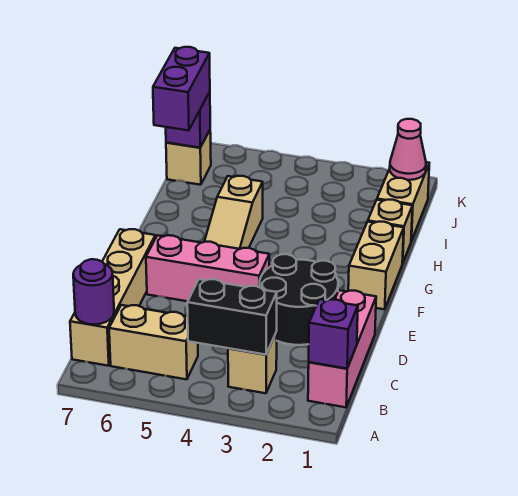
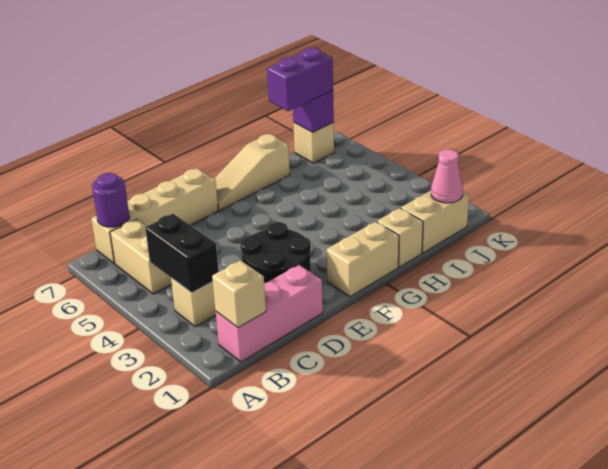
purple 1x1 brick [309,299,358,369] -> tan 1x1 brick [212,260,266,328]
pink 1x3 brick [146,235,269,301] -> none
tan 1x3 slope [204,176,263,249] -> tan 1x3 slope moved to [214,134,290,211]

